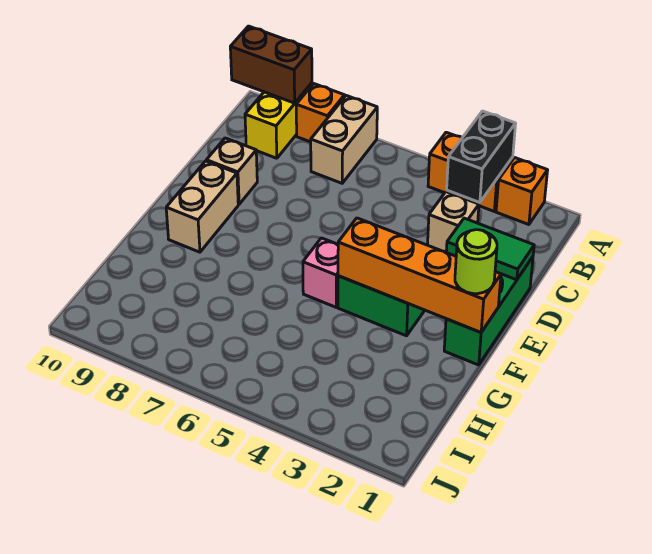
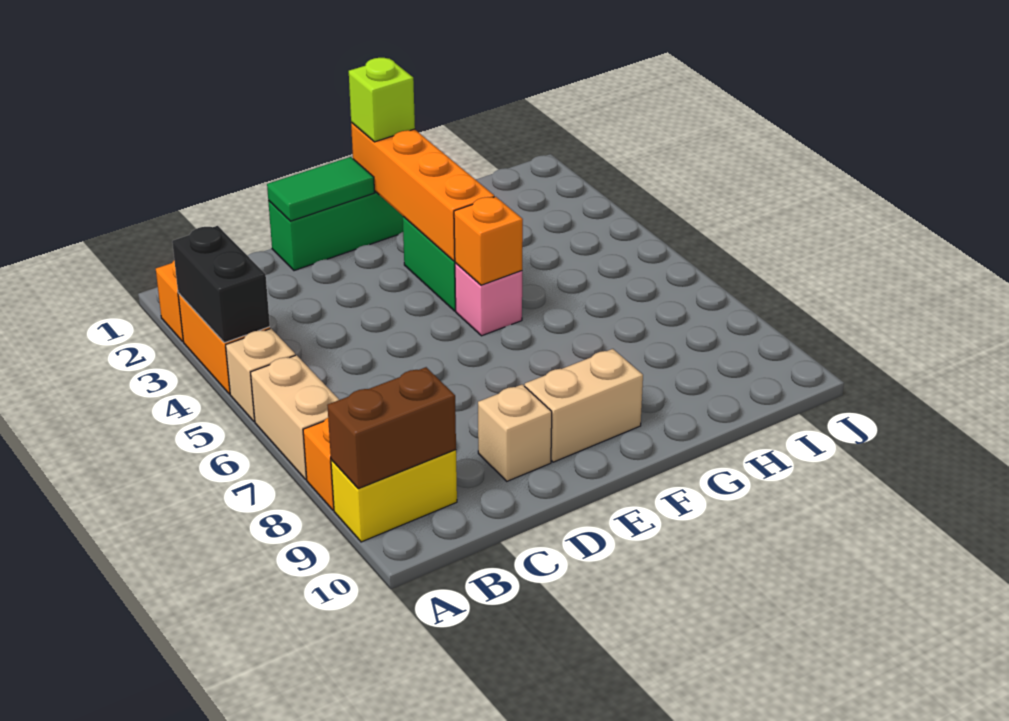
black 1x2 brick [447,111,516,203] -> black 1x2 brick turned to [172,226,270,343]
tan 1x2 brick [311,96,377,183] -> tan 1x2 brick turned to [251,355,339,479]
brown 1x2 brick [230,26,312,103] -> brown 1x2 brick turned to [327,367,456,489]
tan 1x1 brick [428,192,479,252] -> tan 1x1 brick moved to [226,329,295,422]
green 1x2 tile [446,218,534,280] -> green 1x2 tile turned to [267,157,375,221]
lime 1x1 round brick [455,230,497,294] -> lime 1x1 brick [349,58,415,142]
none -> orange 1x1 brick [454,197,523,285]

